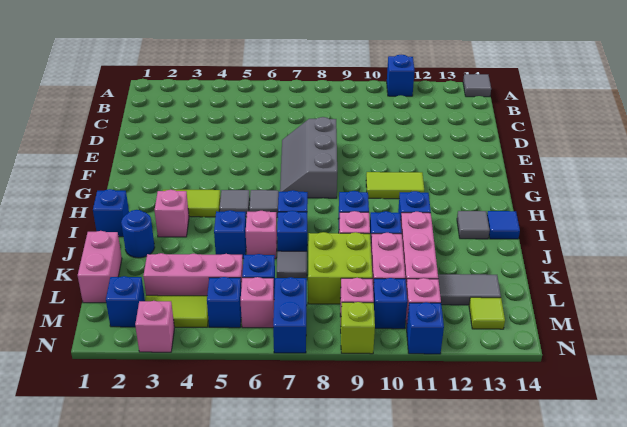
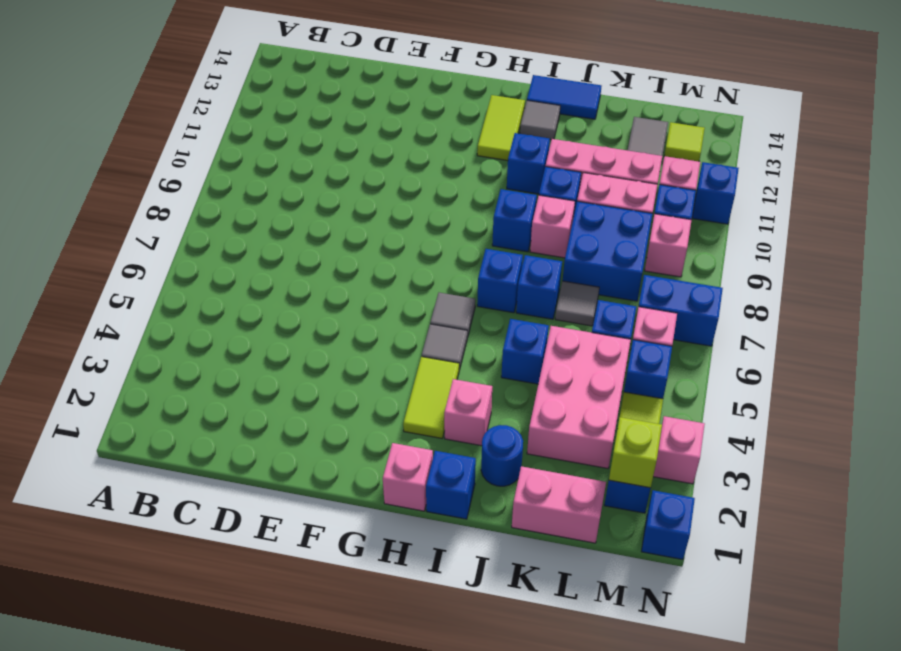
blue 1x1 brick [387,55,414,96] -> blue 1x1 brick moved to [641,490,695,560]
grey 1x1 tile [463,74,491,97] -> none
grey 2x3 slope [280,117,337,198] -> none
lime 1x2 tile [366,172,424,199] -> lime 1x2 tile moved to [477,95,525,161]
blue 1x1 tile [487,211,520,239] -> blue 1x2 tile [527,75,601,119]
pink 1x1 brick [246,211,277,259] -> pink 1x1 brick moved to [383,443,433,511]
lime 2x2 brick [308,232,372,304] -> blue 2x2 brick [563,201,653,301]
pink 1x3 brick [143,253,243,296] -> pink 2x3 brick [527,326,631,468]
lime 1x1 brick [341,302,375,354] -> lime 1x1 brick moved to [609,417,662,488]

